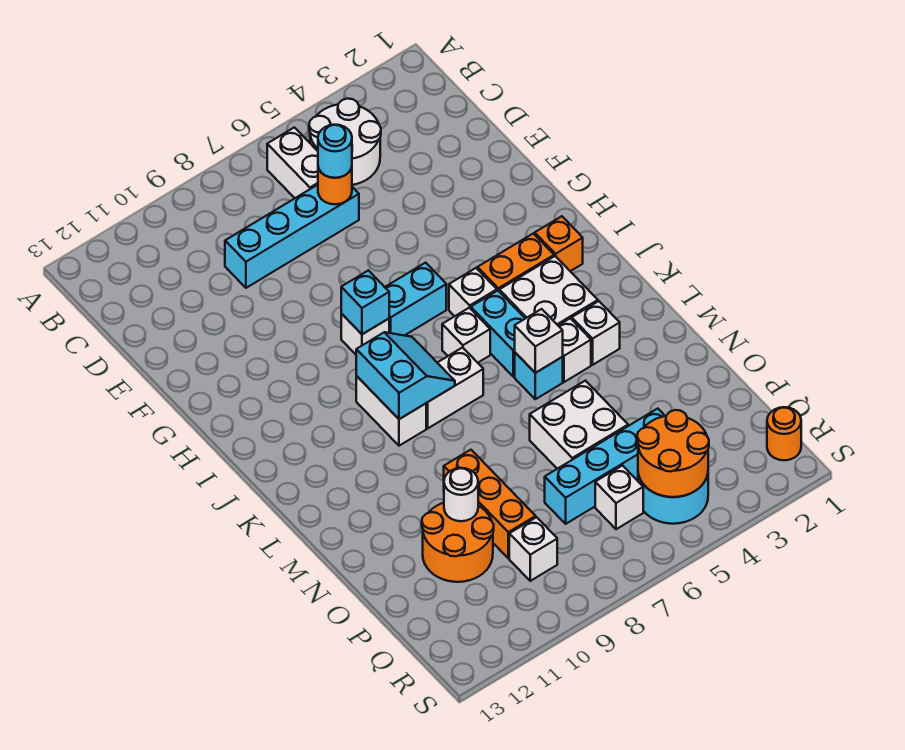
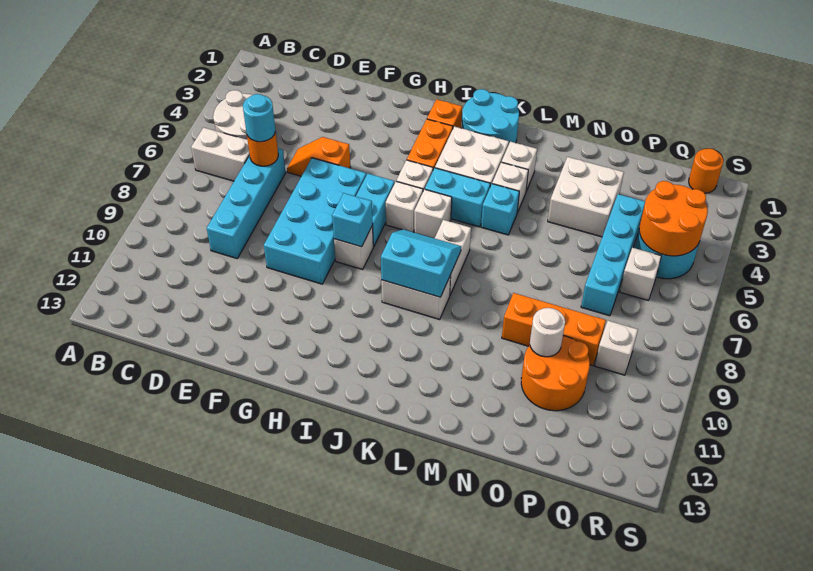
none -> orange 1x2 slope [287,137,351,176]
none -> cyan 2x4 brick [264,158,366,284]
none -> cyan 2x2 round brick [462,89,519,143]
white 1x1 brick [515,309,563,373] -> white 1x1 brick moved to [386,181,423,232]
white 2x2 brick [530,381,628,469] -> white 2x2 brick moved to [548,157,624,237]

